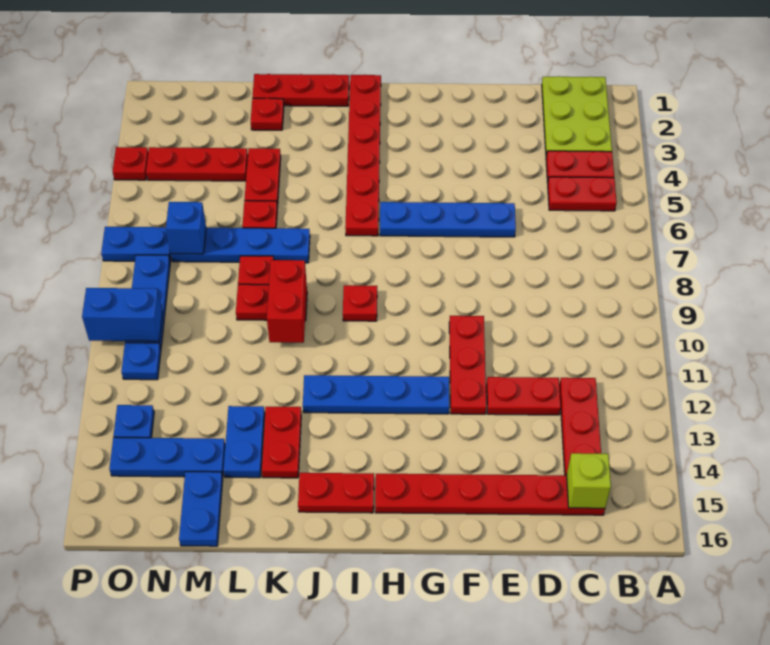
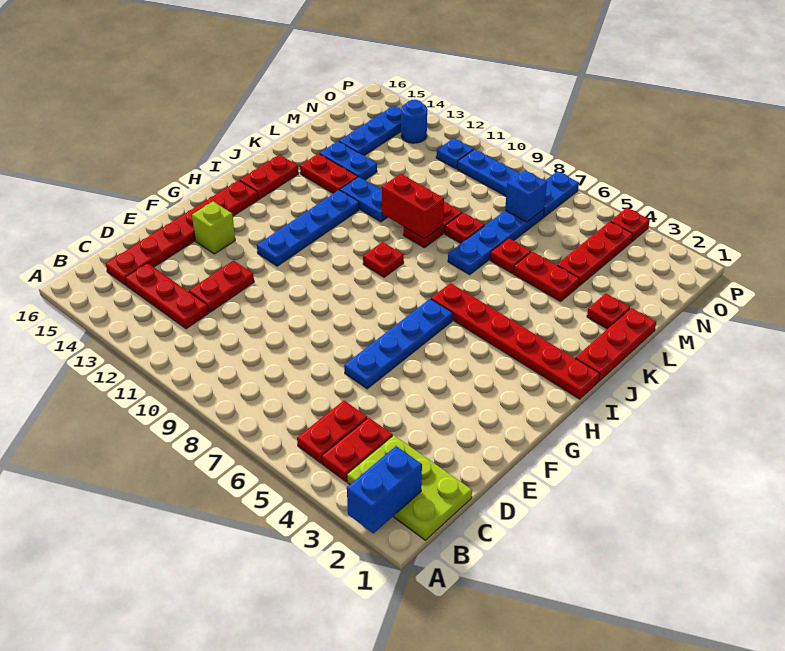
lime 1x1 brick [567,453,611,508] -> lime 1x1 brick moved to [192,201,235,254]
red 1x3 plate [449,316,486,414] -> none
blue 1x2 plate [179,472,223,546] -> blue 1x2 plate moved to [340,177,387,222]
blue 1x2 brick [82,288,163,341] -> blue 1x2 brick moved to [347,446,422,533]
blue 1x1 plate [113,405,154,438] -> blue 1x1 round brick [401,100,427,143]

